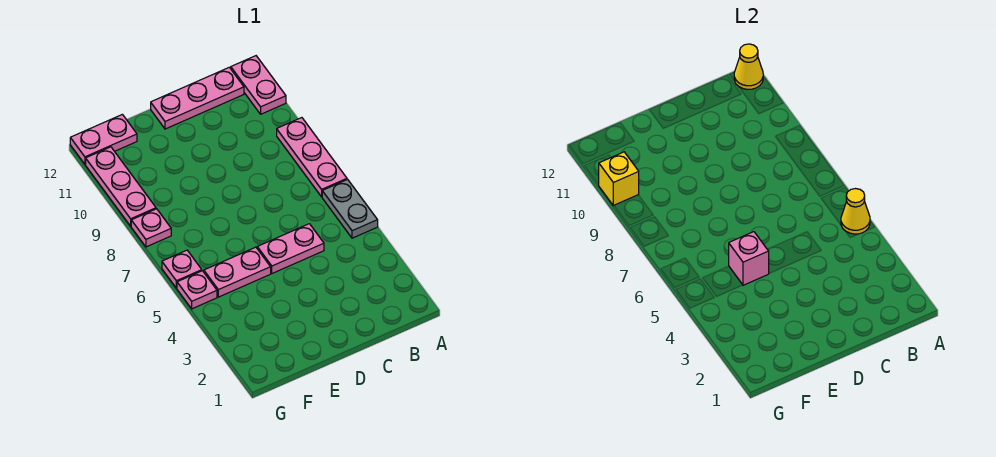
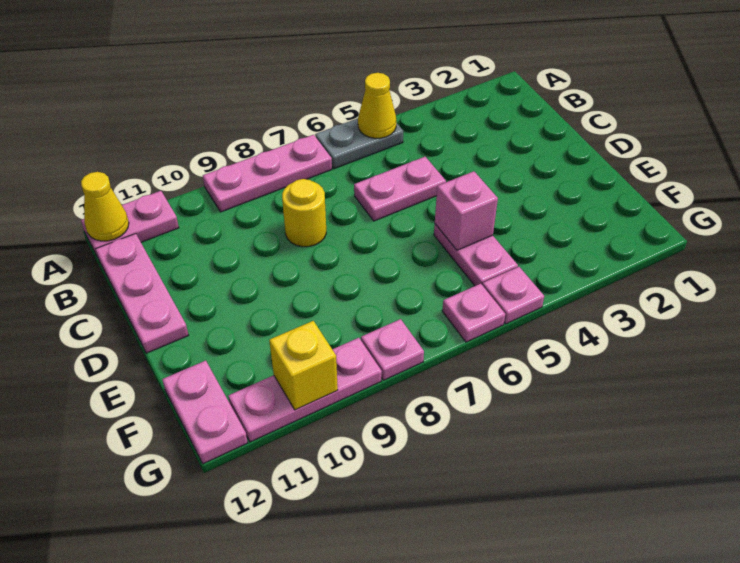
pink 1x2 plate [257,224,324,273] -> pink 1x2 plate turned to [354,157,446,221]
none -> yellow 1x1 round brick [282,179,326,247]

